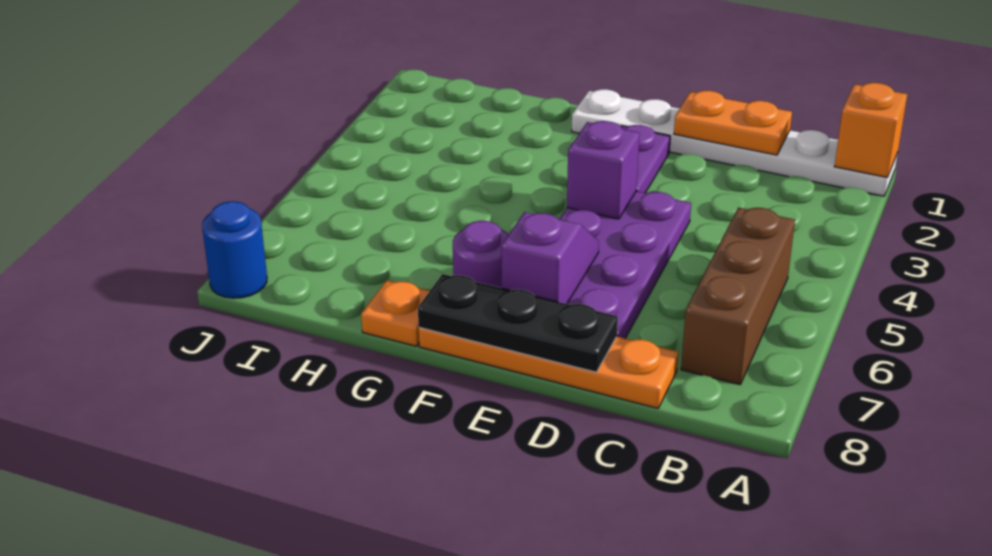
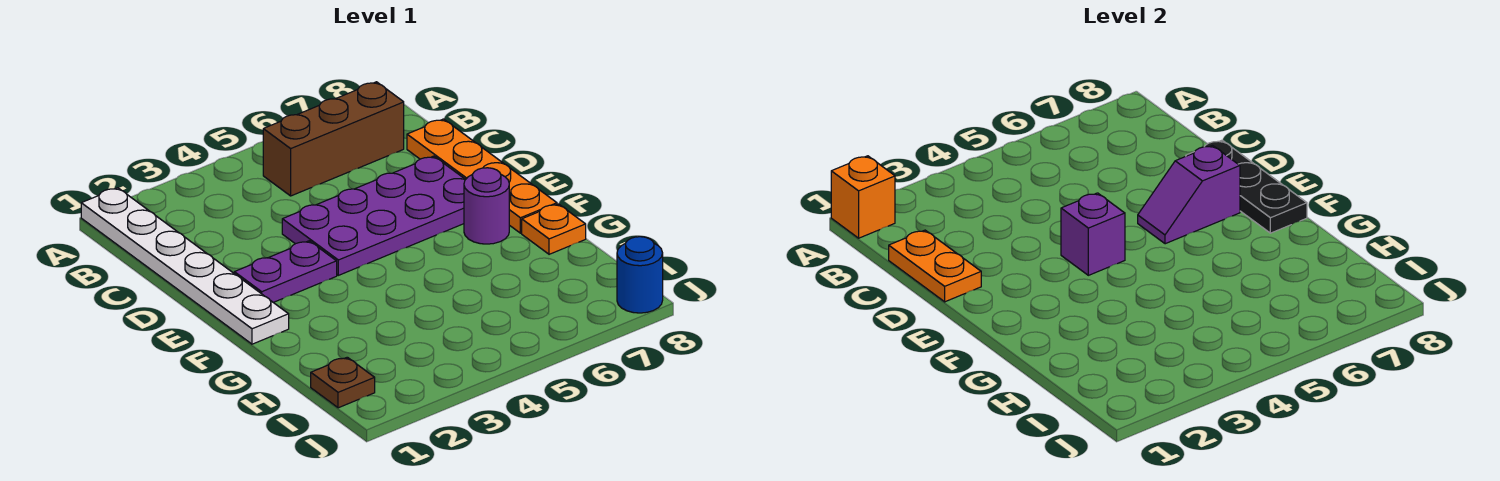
none -> brown 1x1 plate [311,357,375,408]

